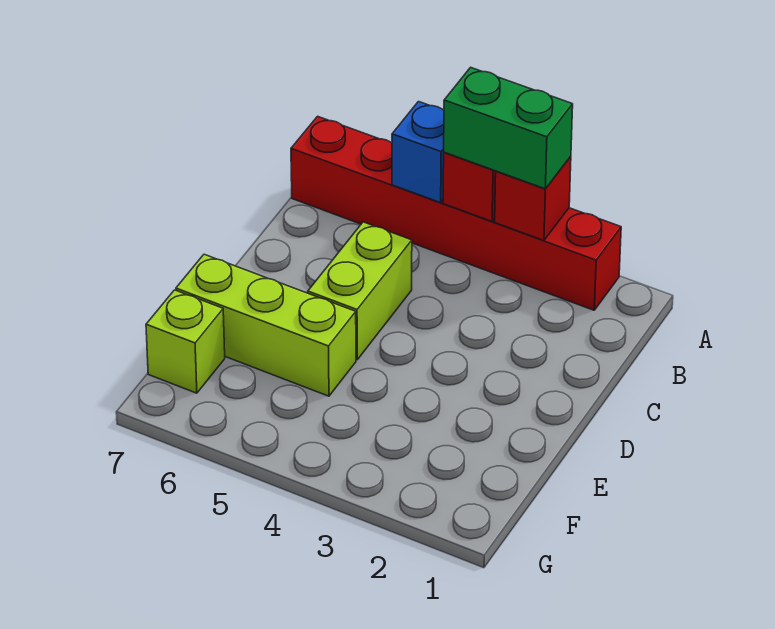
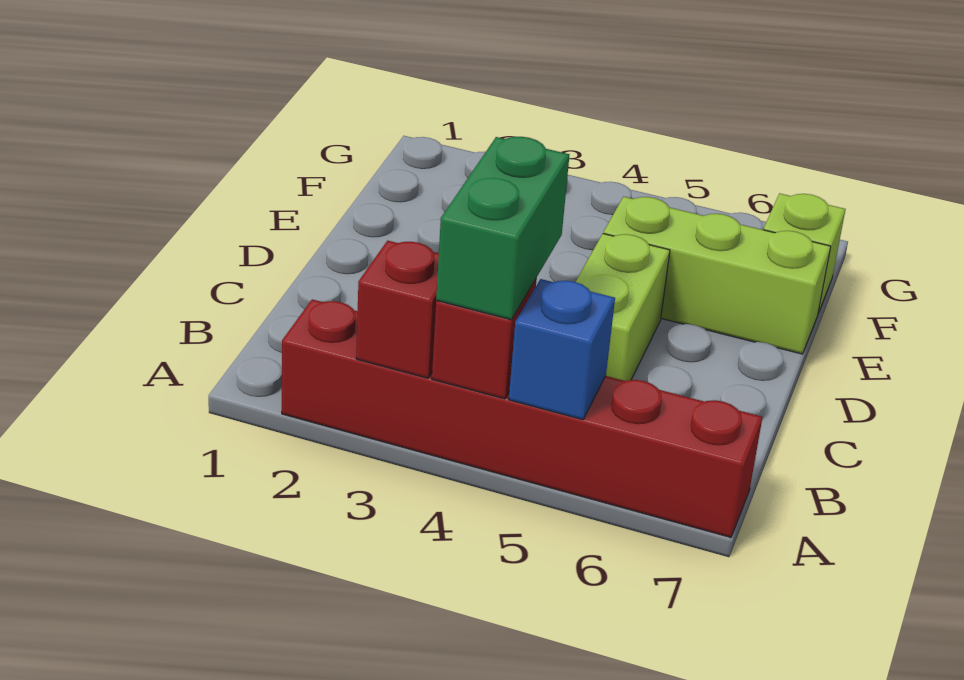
green 1x2 brick [444,67,573,189] -> green 1x2 brick turned to [436,137,569,320]

